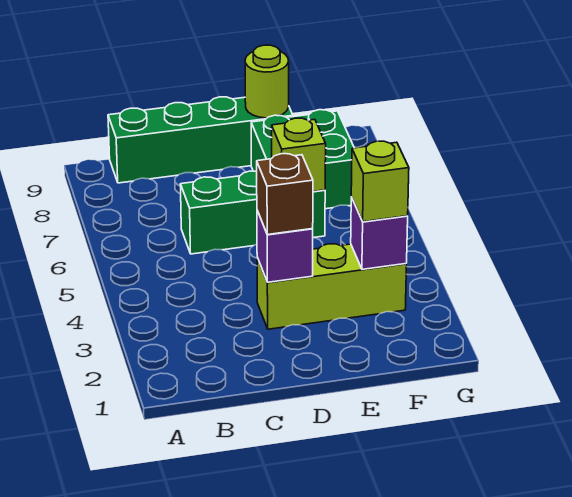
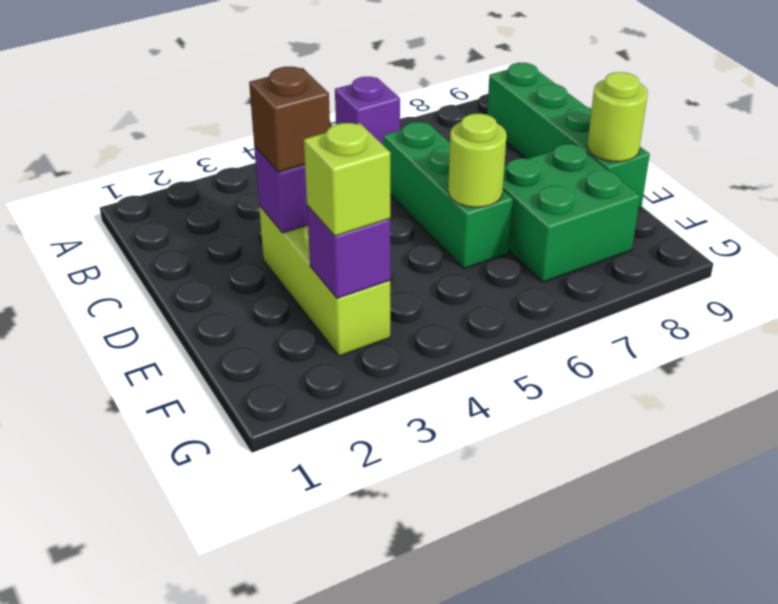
none -> purple 1x1 brick [335,77,400,145]
lime 1x1 brick [272,118,326,192] -> lime 1x1 round brick [448,114,507,207]

